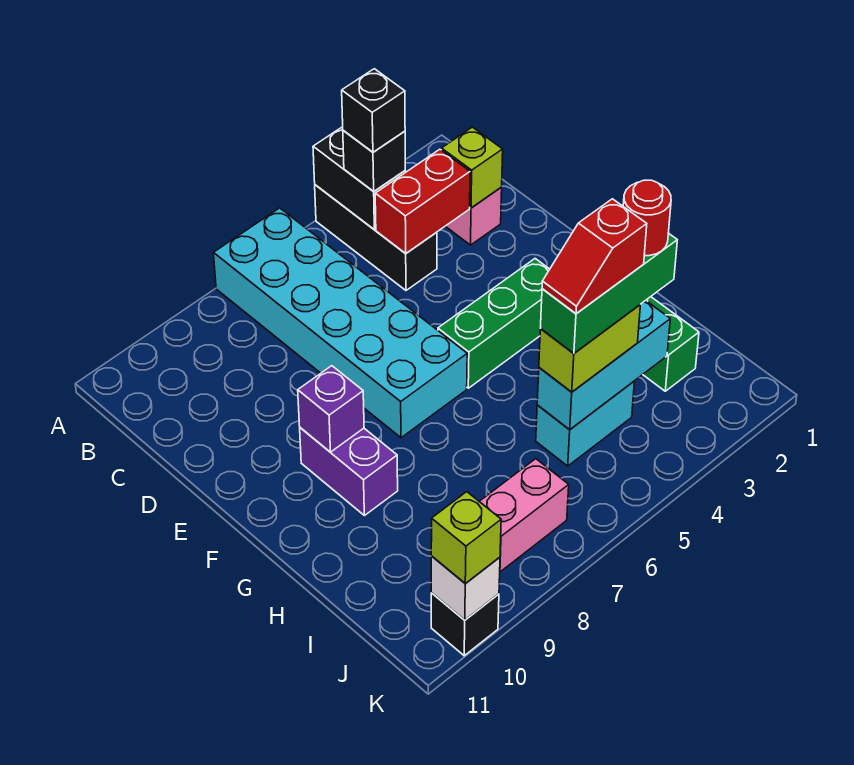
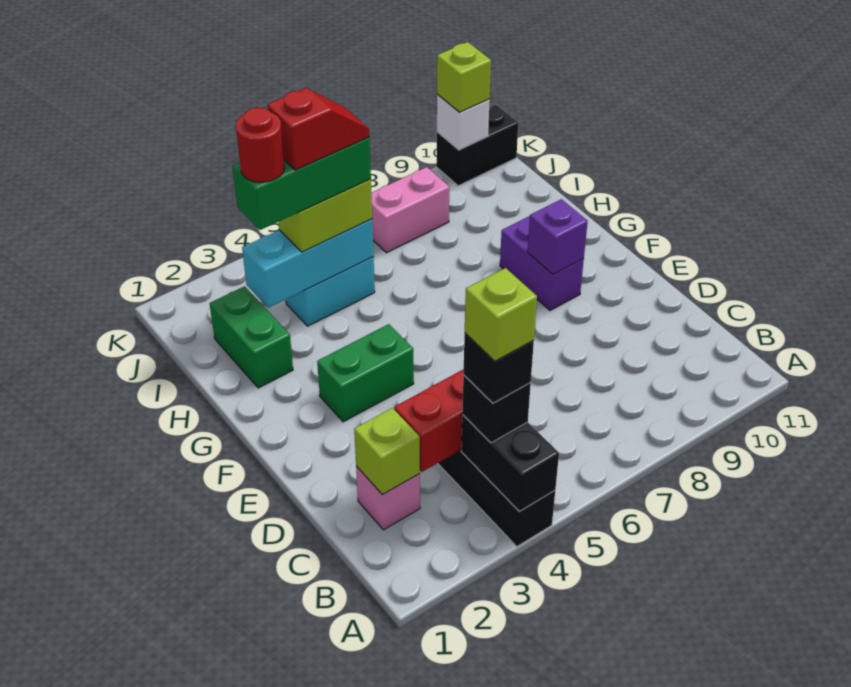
cyan 2x6 brick [214,208,467,438] -> none
none -> lime 1x1 brick [465,268,537,361]
green 1x3 brick [438,259,550,388] -> green 1x2 brick [317,324,414,422]
black 1x1 brick [431,593,499,656] -> black 1x2 brick [436,105,518,186]

